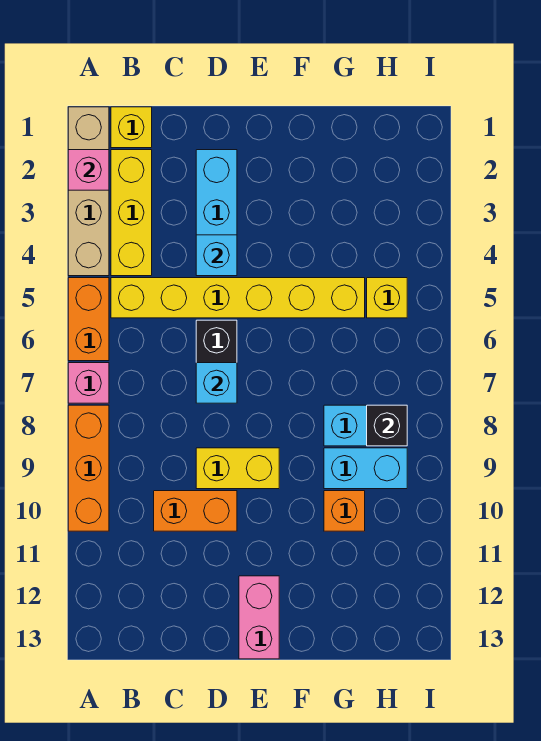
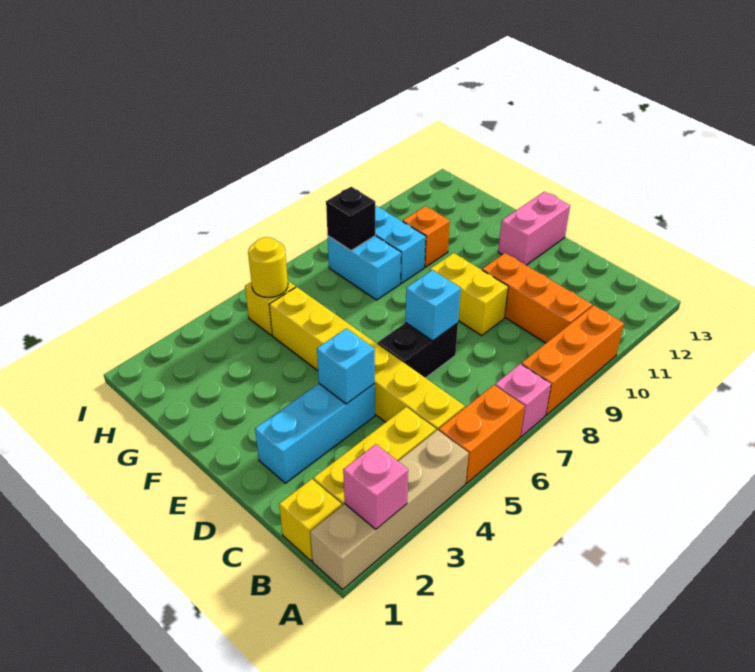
orange 1x2 brick [154,491,237,531] -> orange 1x3 brick [482,253,592,343]
none -> yellow 1x1 round brick [248,237,288,297]

